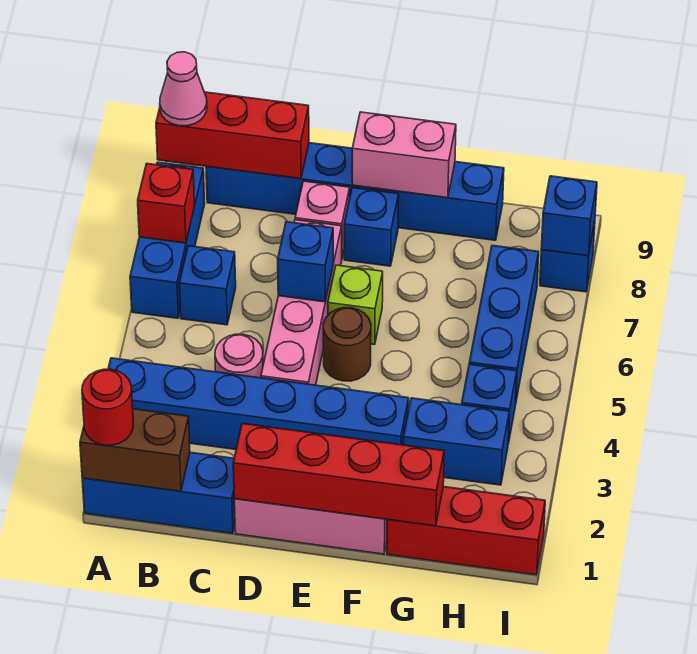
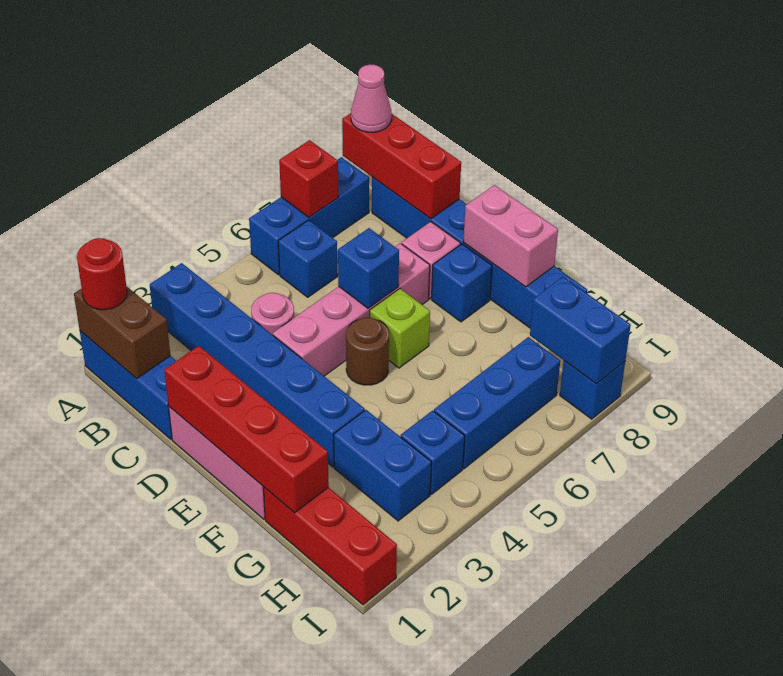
blue 1x1 brick [541,176,597,256] -> blue 1x2 brick [530,277,631,384]

